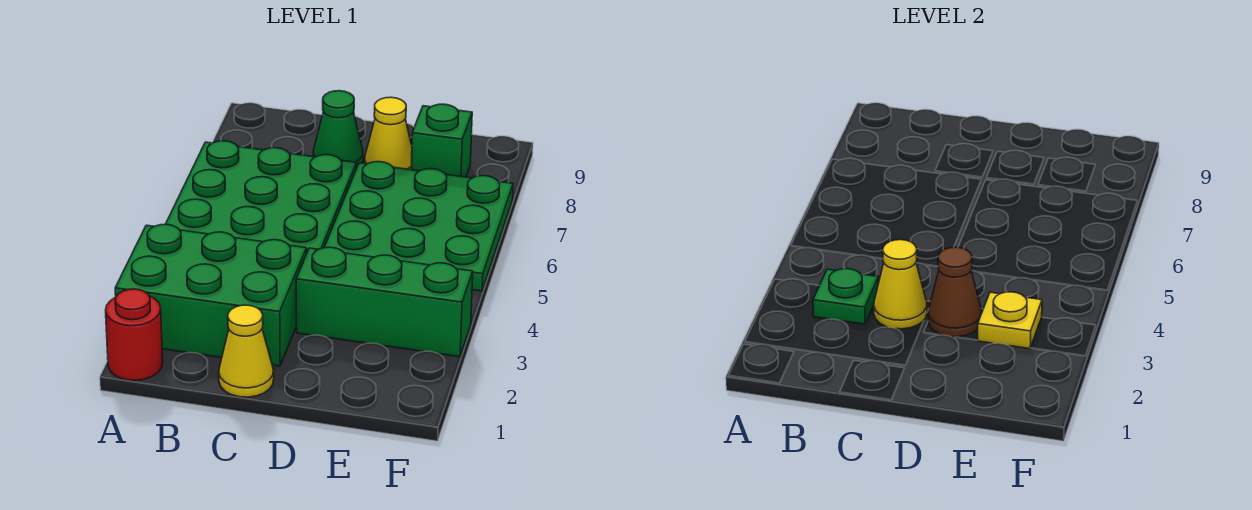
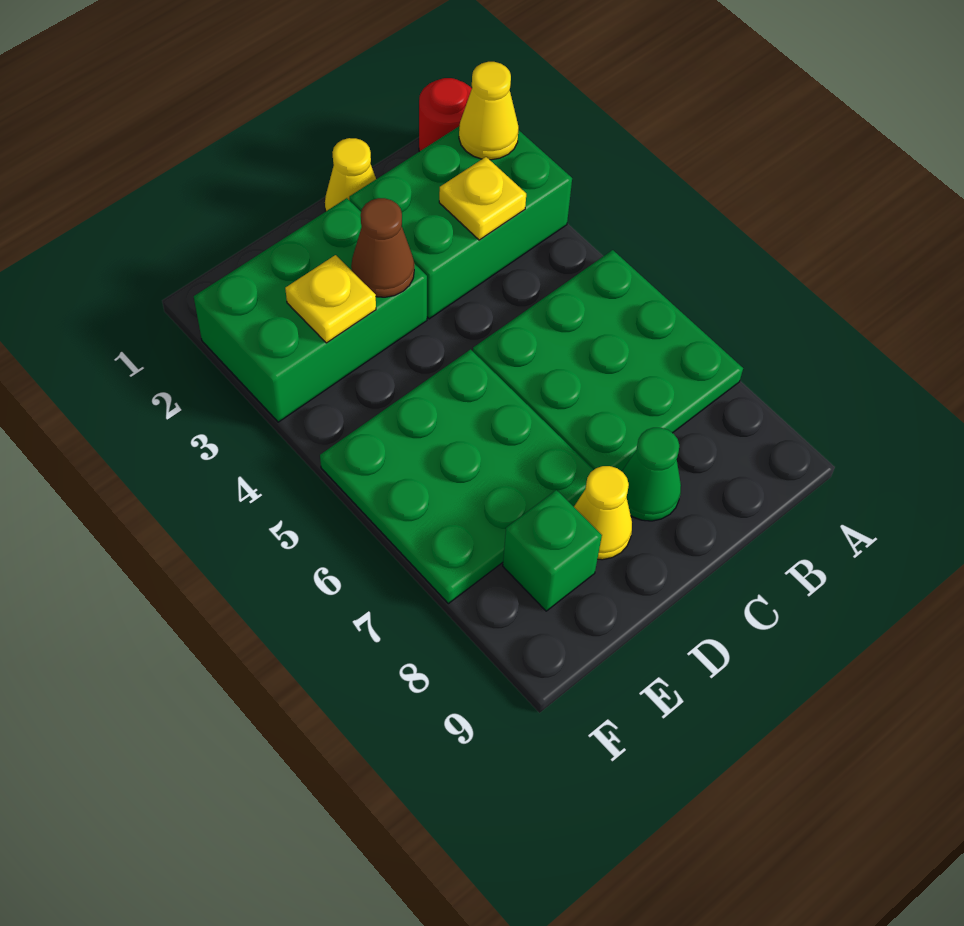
green 1x1 plate [813,269,878,324] -> yellow 1x1 plate [439,157,526,240]
yellow 1x1 cone [874,240,927,329] -> yellow 1x1 cone moved to [459,62,519,160]
green 1x3 brick [296,247,473,357] -> green 2x3 brick [194,198,427,422]

